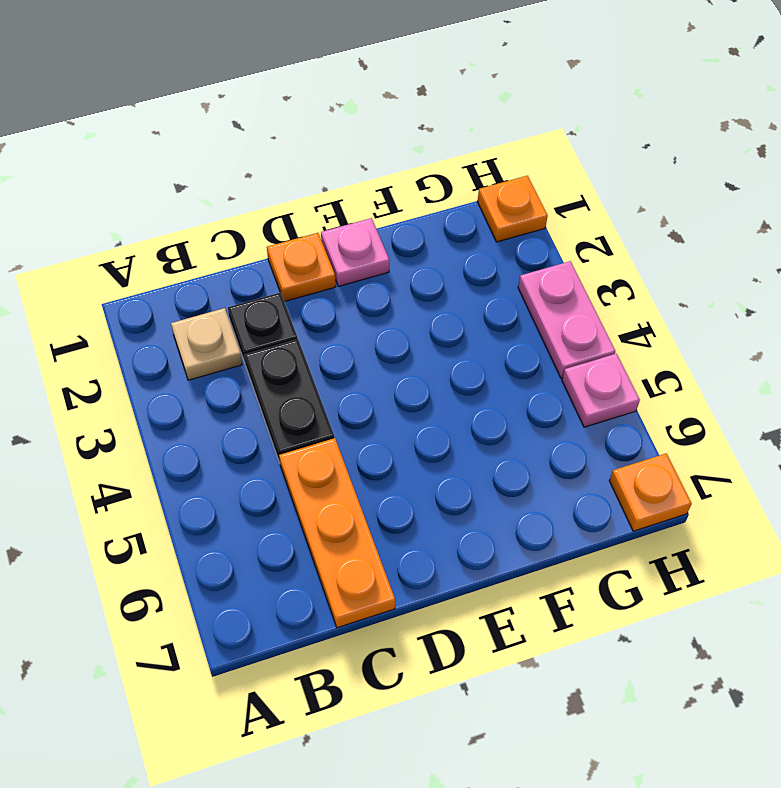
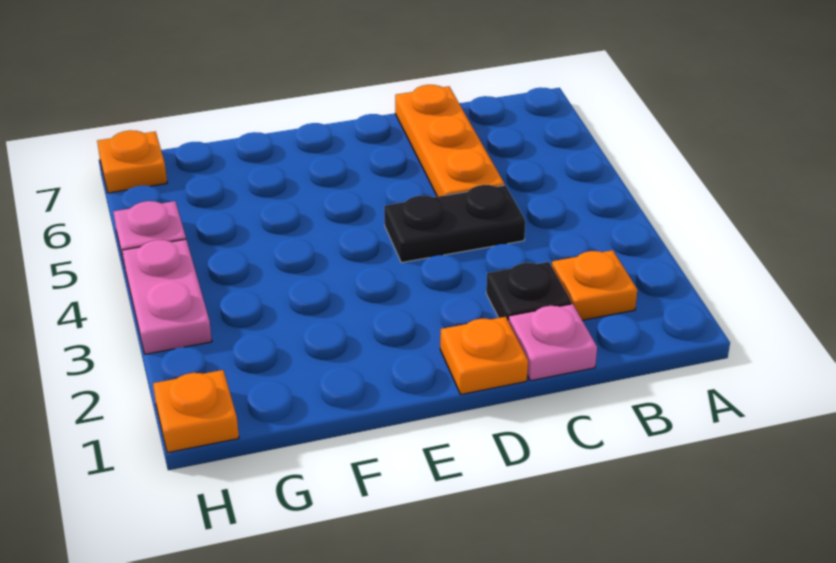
tan 1x1 plate [171,308,242,380] -> orange 1x1 plate [552,250,637,320]
black 1x2 plate [244,339,334,463] -> black 1x2 plate turned to [384,185,525,263]
pink 1x1 plate [321,218,389,286] -> pink 1x1 plate moved to [509,304,597,381]

